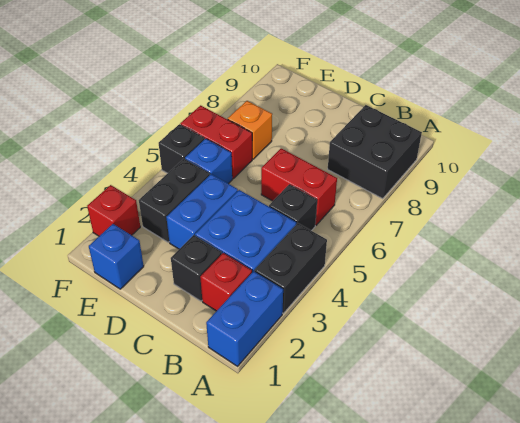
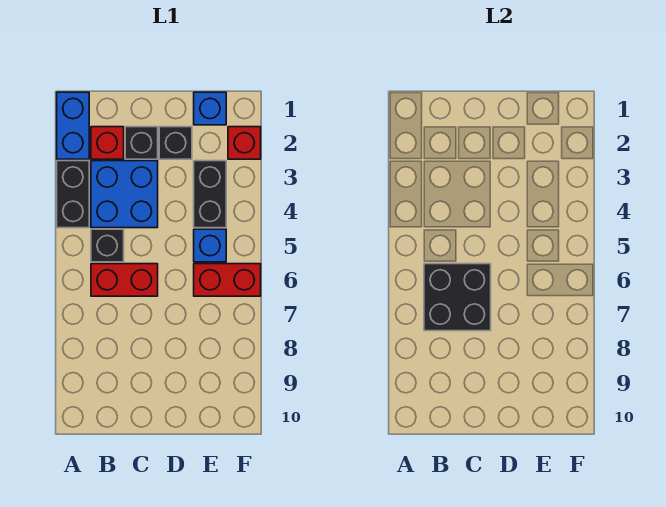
black 2x2 brick [328,105,422,199] -> black 2x2 brick moved to [424,264,491,331]
blue 1x2 brick [166,174,238,249] -> none
orange 1x1 brick [228,101,272,159] -> none
black 1x1 brick [159,124,204,173] -> black 1x1 brick moved to [159,127,192,159]

